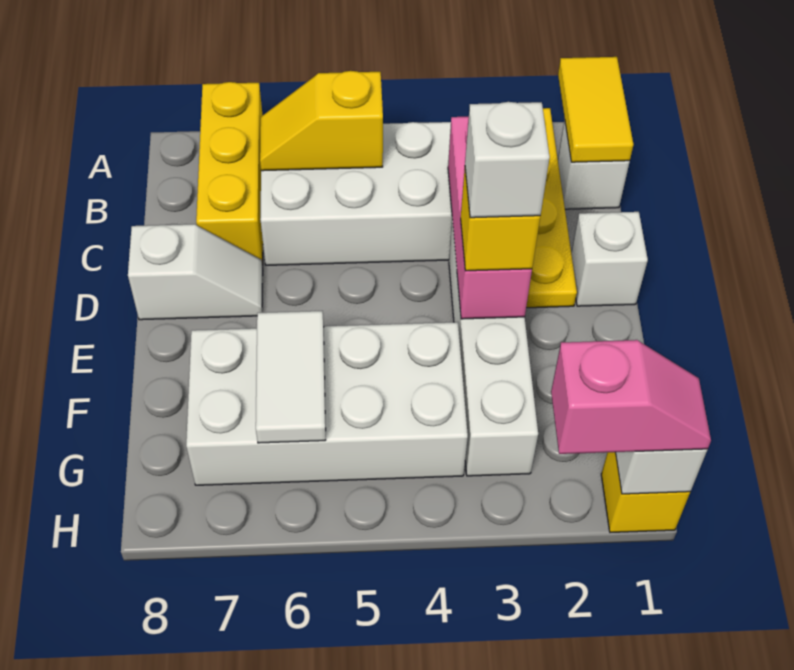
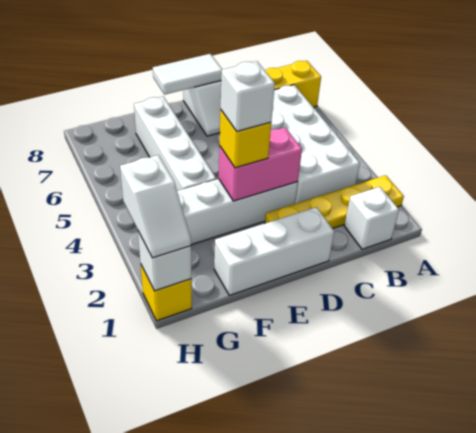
yellow 1x2 tile [558,57,633,162] -> none
yellow 1x2 slope [260,71,383,171] -> none
pink 1x3 brick [448,117,532,319] -> pink 1x2 brick [219,128,302,201]
white 1x1 brick [571,212,648,306] -> white 1x3 brick [214,207,334,295]
white 2x4 brick [186,322,468,485] -> white 1x4 brick [134,97,216,191]
white 1x2 tile [256,311,326,443] -> white 1x2 tile moved to [153,54,222,95]
pink 1x2 slope [551,340,711,454] -> white 1x2 slope [120,155,191,258]

